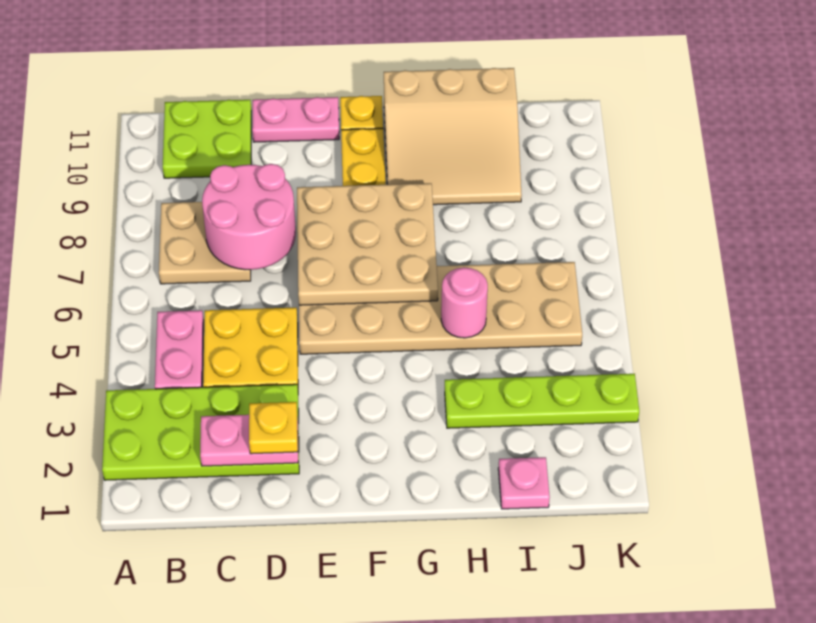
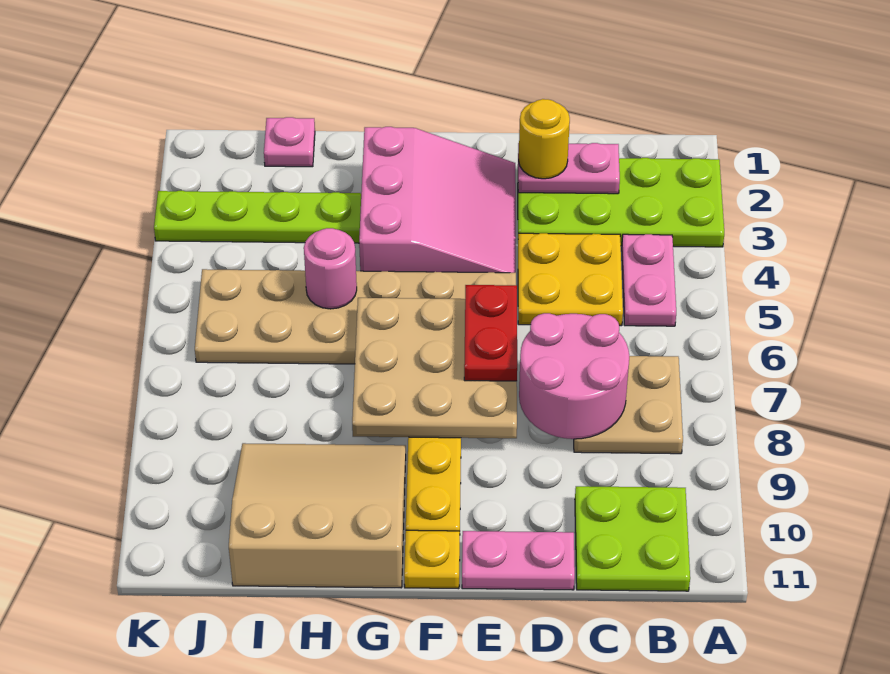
yellow 1x1 plate [249,402,298,454] -> yellow 1x1 round brick [519,99,570,179]
none -> pink 3x3 slope [359,127,516,273]
none -> red 1x2 plate [464,285,517,381]

